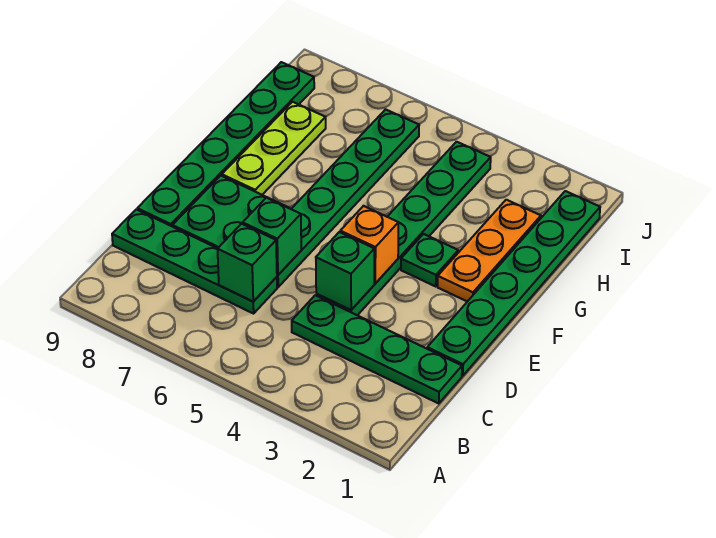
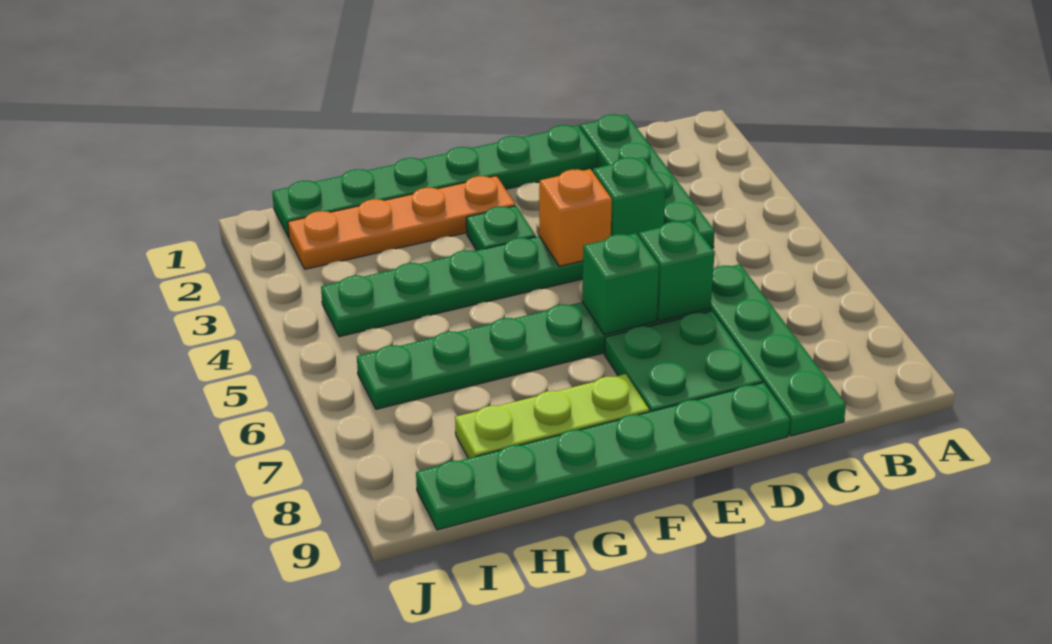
green 1x1 brick [218,224,277,302] -> green 1x1 brick moved to [582,233,659,335]
orange 1x3 plate [438,200,541,302] -> orange 1x4 plate [288,176,515,269]

